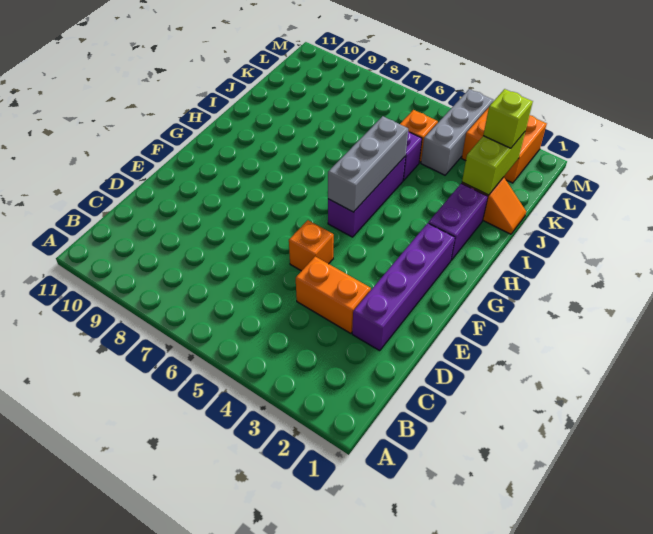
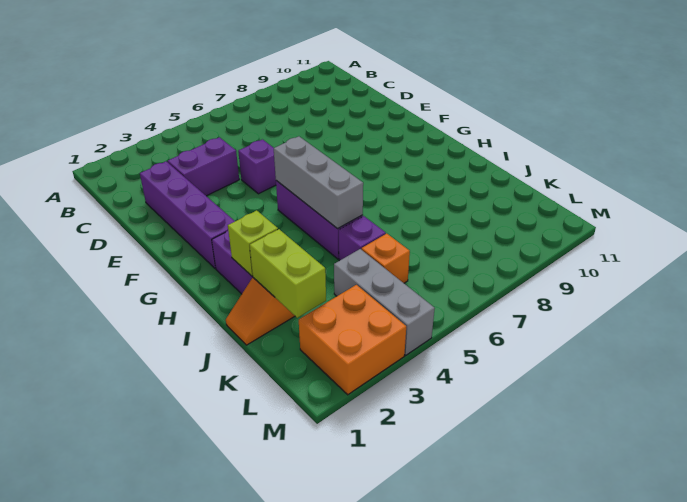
orange 1x2 brick [296,257,371,334] -> purple 1x2 brick [168,137,239,196]
orange 1x1 brick [289,220,334,271] -> purple 1x1 brick [238,139,276,194]
lime 1x1 brick [483,89,533,148] -> lime 1x1 brick moved to [228,210,278,276]

